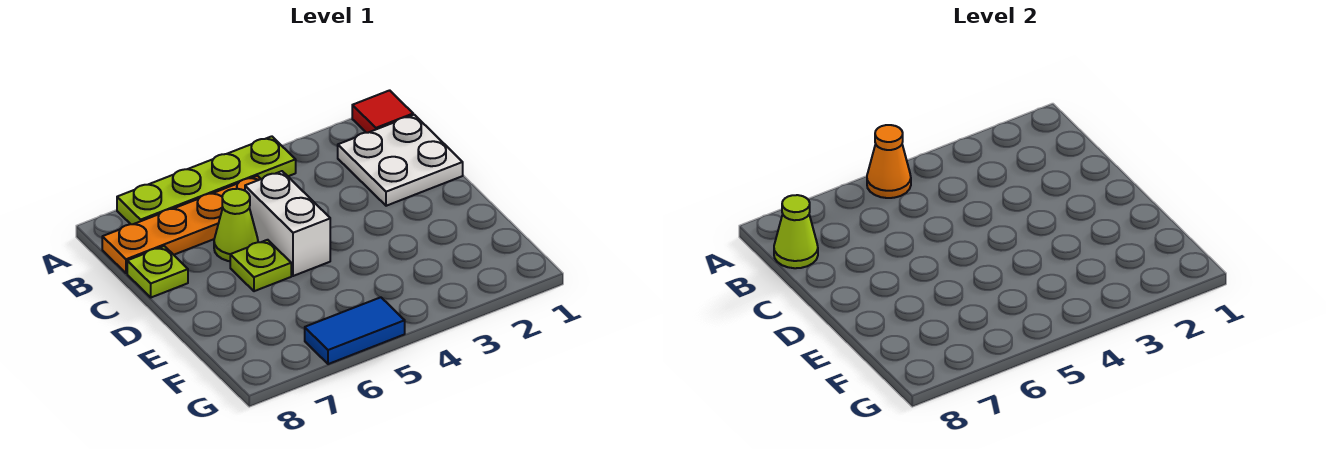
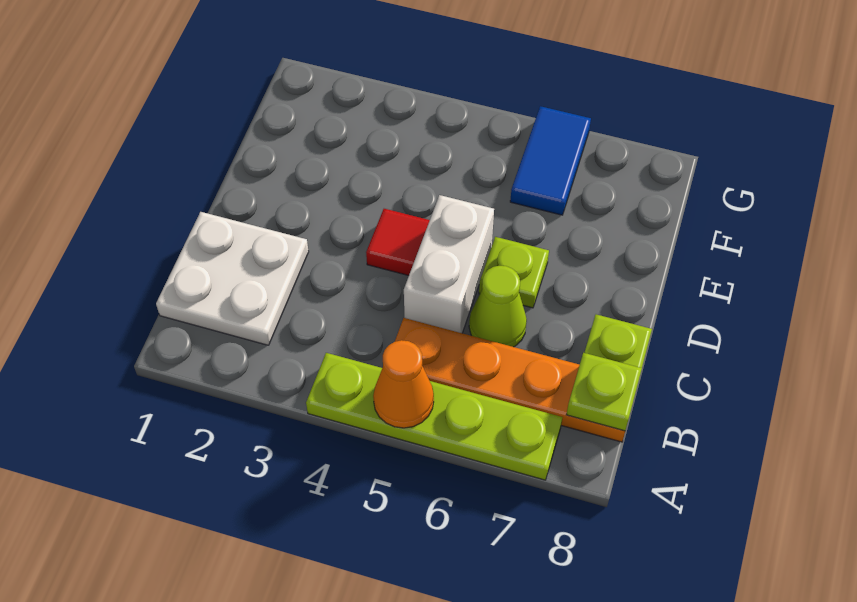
red 1x1 tile [352,90,413,133] -> red 1x1 tile moved to [366,209,430,276]
lime 1x1 cone [774,195,818,268] -> lime 1x1 plate [566,353,642,431]
blue 1x2 tile [305,297,405,364] -> blue 1x2 tile turned to [510,106,591,215]

